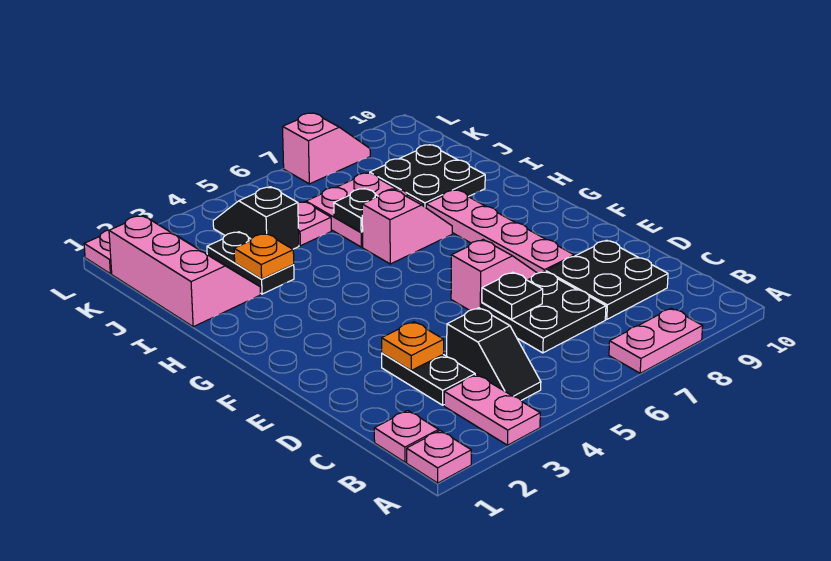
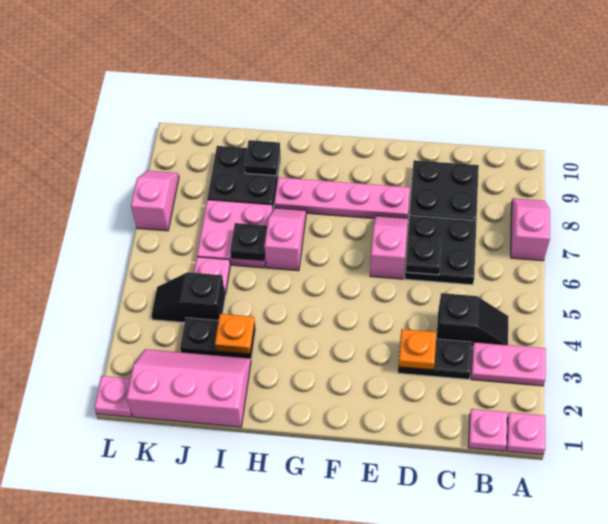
pink 1x2 plate [609,308,703,373] -> pink 1x2 slope [511,198,550,261]
none -> black 1x1 plate [244,140,280,176]

